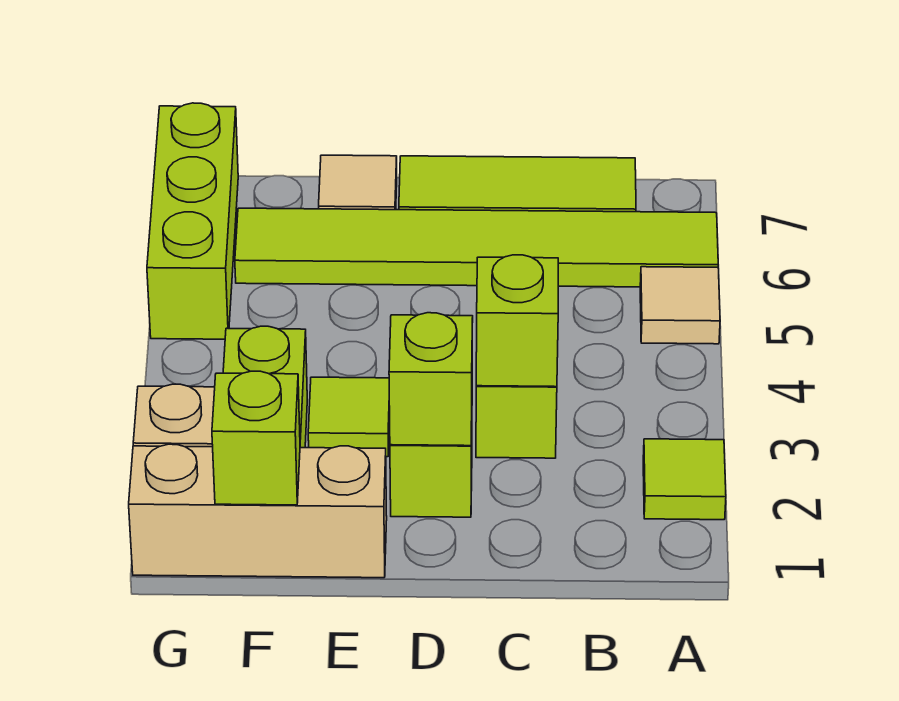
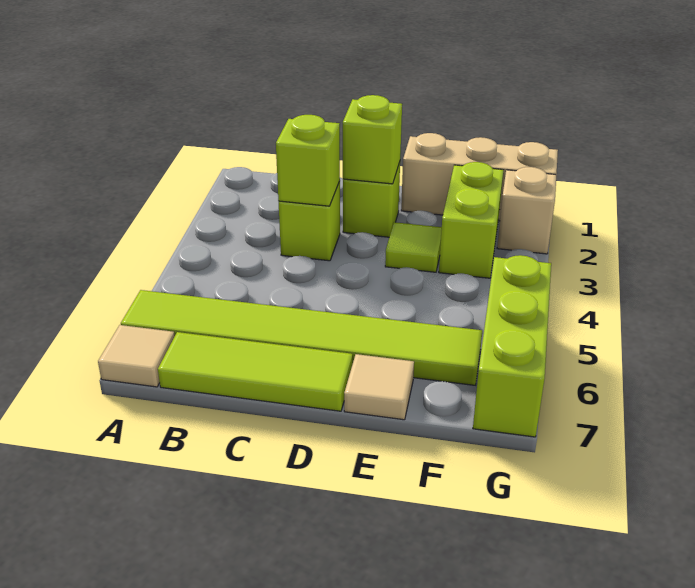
lime 1x1 tile [643,439,726,520] -> none
tan 1x1 tile [640,267,720,344] -> tan 1x1 tile moved to [98,325,175,387]
lime 1x1 brick [212,371,300,505] -> none

